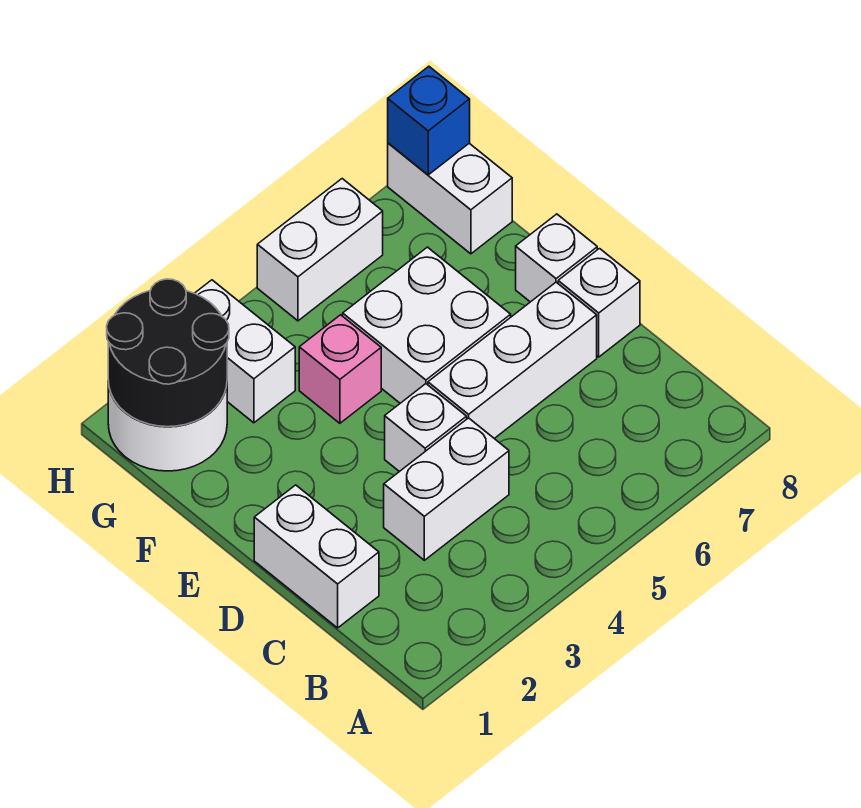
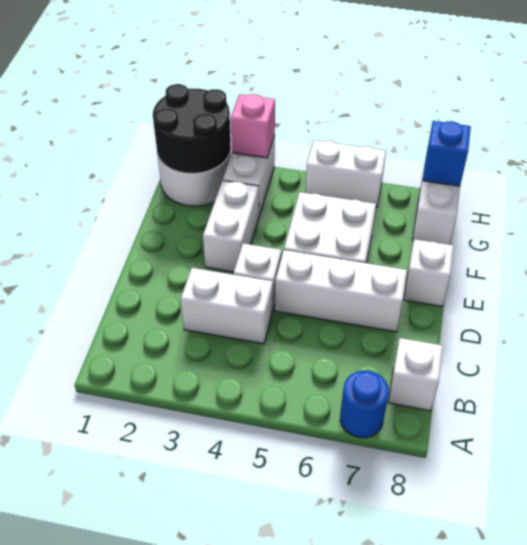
none -> blue 1x1 round brick [340,371,389,438]
white 1x2 brick [254,485,379,628] -> white 1x2 brick moved to [203,180,259,272]
white 1x1 brick [558,249,640,357] -> white 1x1 brick moved to [388,338,443,411]
pink 1x1 brick [299,315,381,423] -> pink 1x1 brick moved to [231,94,275,158]

